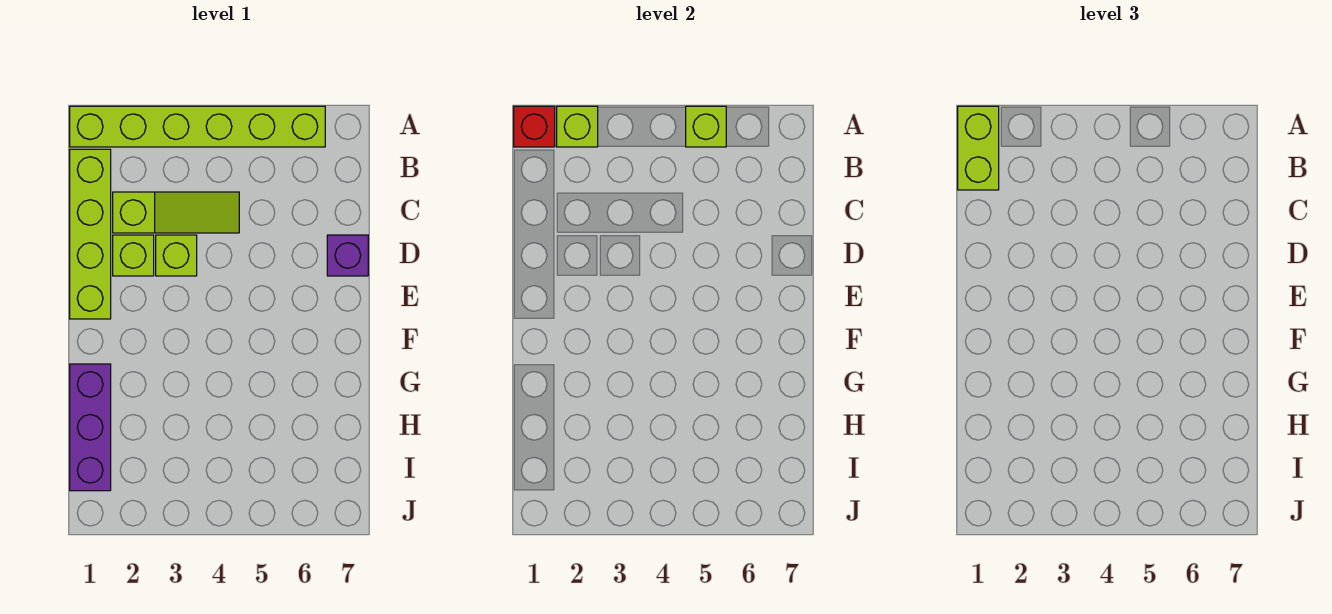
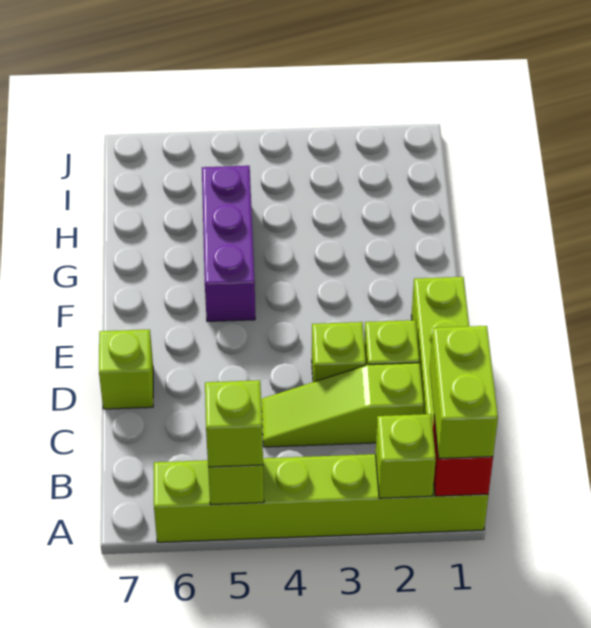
none -> lime 1x1 brick [205,380,263,467]
purple 1x1 brick [327,235,368,276] -> lime 1x1 brick [99,330,153,409]
purple 1x3 brick [70,364,111,491] -> purple 1x3 brick moved to [202,166,255,321]

